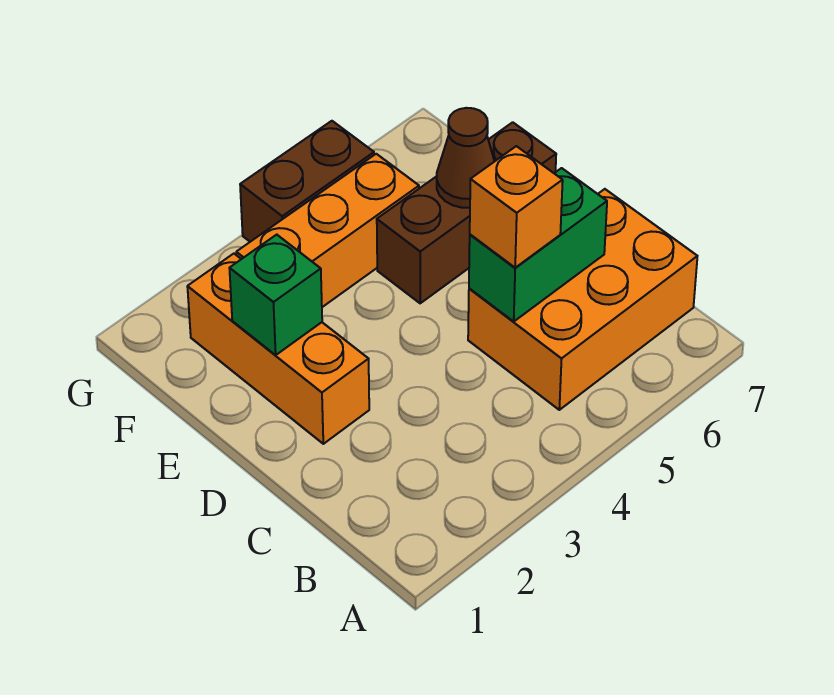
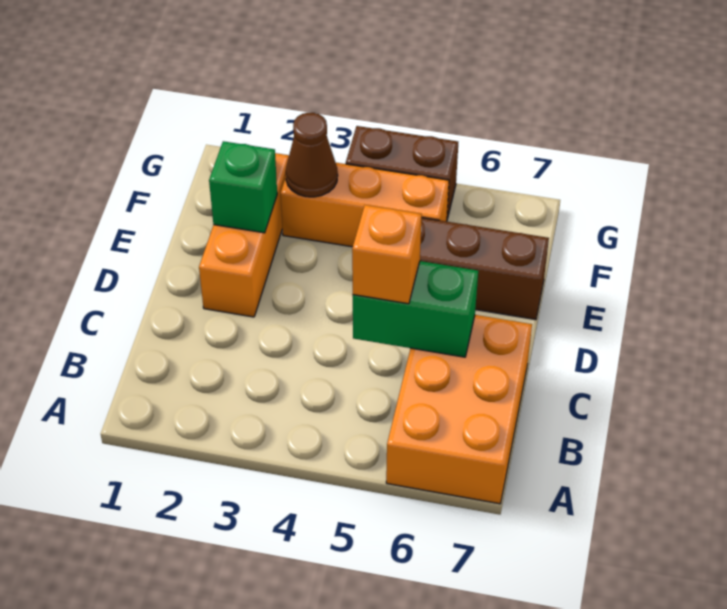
orange 2x3 brick [468,189,697,410] -> orange 2x3 brick turned to [386,315,532,504]
brown 1x1 cone [437,108,495,208] -> brown 1x1 cone moved to [286,113,338,197]

